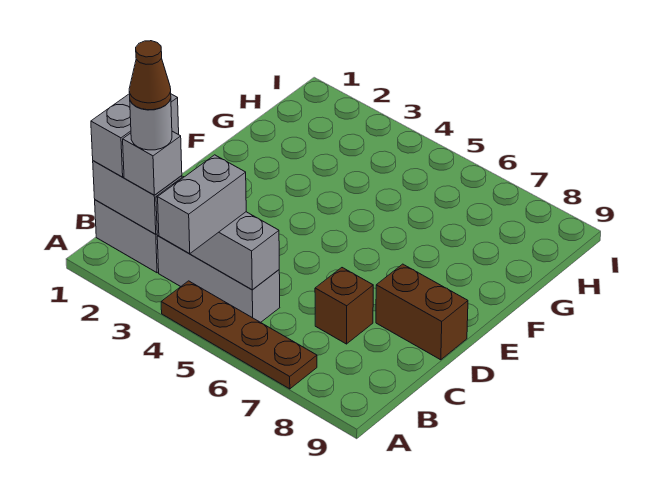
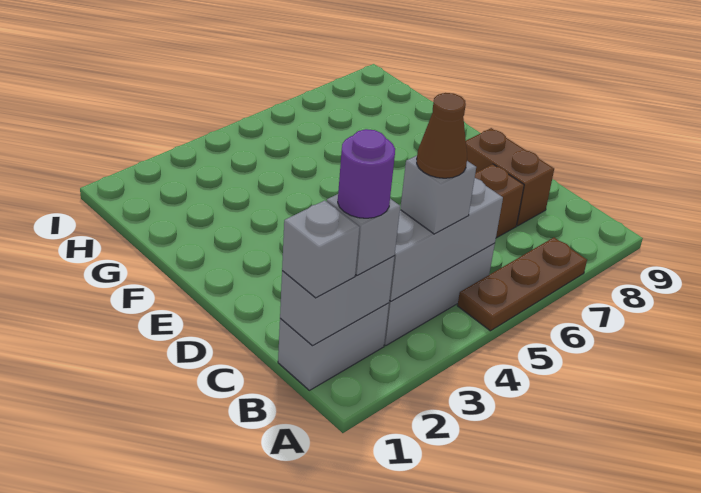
brown 1x4 plate [161,281,317,389] -> brown 1x3 plate [457,238,587,331]
grey 1x2 brick [158,155,246,254] -> grey 1x1 brick [400,156,476,234]
grey 1x2 brick [91,94,179,177] -> grey 1x1 brick [282,200,360,298]
grey 1x1 round brick [130,99,172,150] -> purple 1x1 round brick [338,129,395,218]
brown 1x1 cone [129,41,171,110] -> brown 1x1 cone moved to [417,93,467,178]
brown 1x2 brick [376,264,468,360] -> brown 1x2 brick turned to [466,128,554,226]

